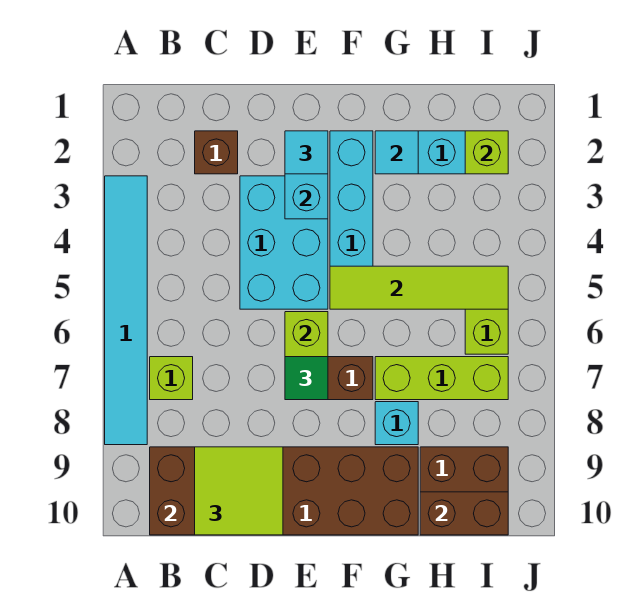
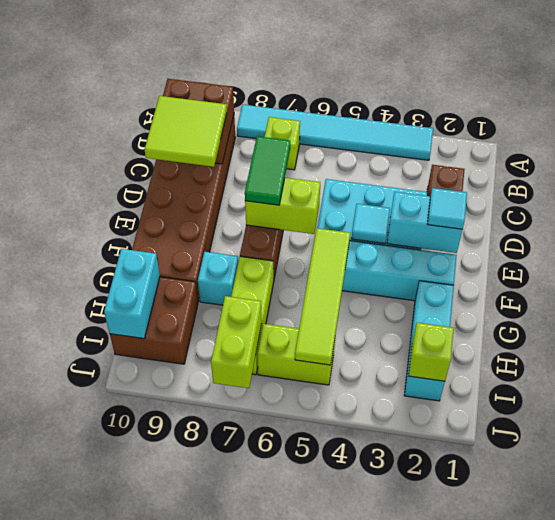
green 1x1 tile [285,357,328,400] -> green 1x2 tile [245,136,290,205]
cyan 1x1 tile [375,131,418,174] -> cyan 1x1 tile moved to [352,204,390,243]
brown 1x2 brick [420,492,508,535] -> cyan 1x2 brick [104,249,160,339]
none -> lime 1x2 brick [211,296,262,388]

